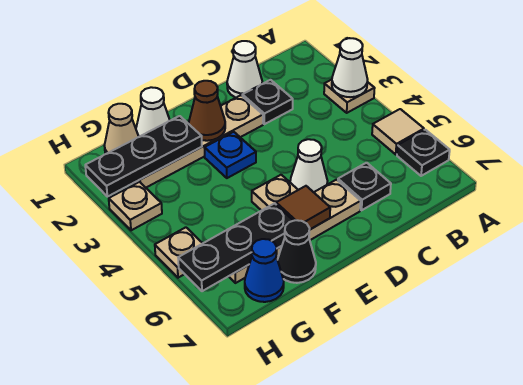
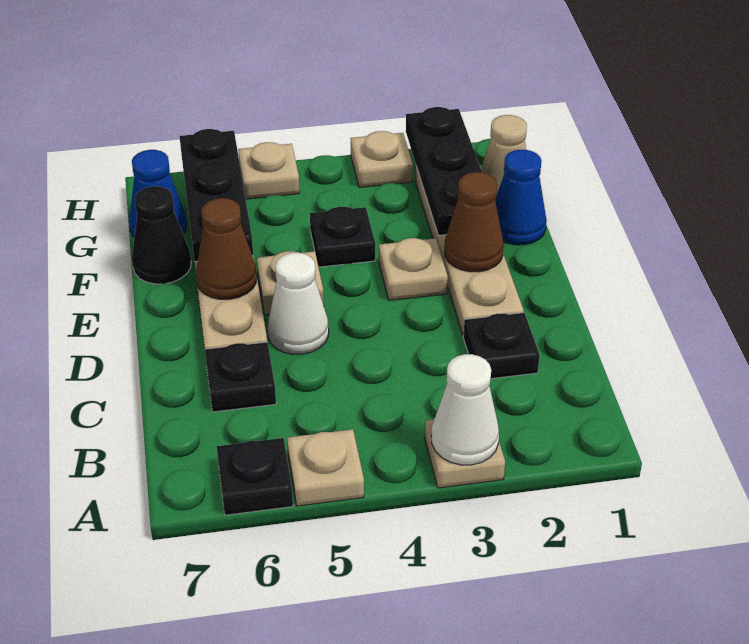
tan 1x1 tile [372,109,424,154] -> tan 1x1 plate [287,429,364,506]
white 1x1 cone [227,41,262,98] -> none
blue 1x1 plate [205,132,256,178] -> tan 1x1 plate [379,238,448,301]
brown 1x1 tile [276,186,330,230] -> brown 1x1 cone [196,198,257,299]
white 1x1 cone [136,87,170,137] -> blue 1x1 cone [495,150,547,245]
none -> black 1x1 plate [310,207,375,267]

